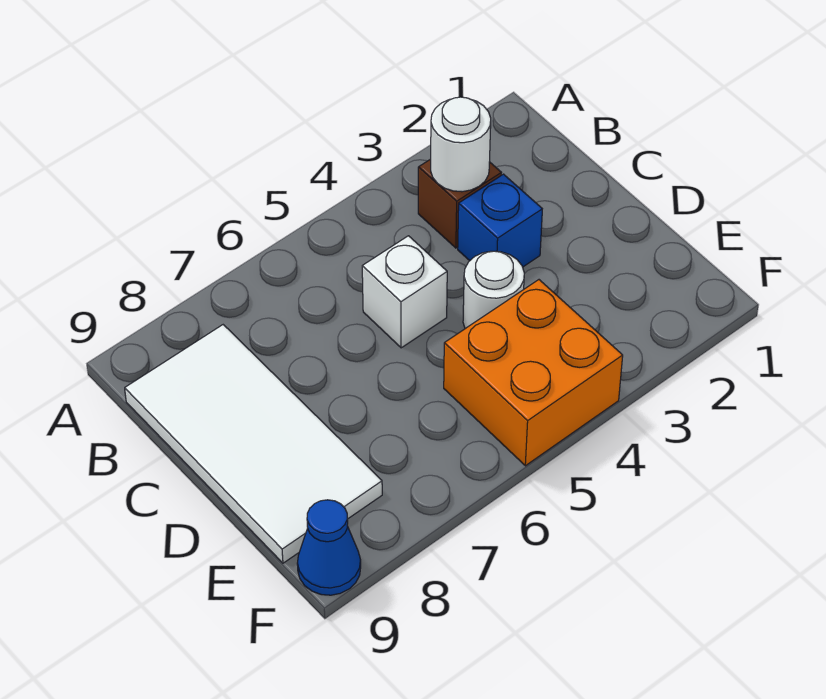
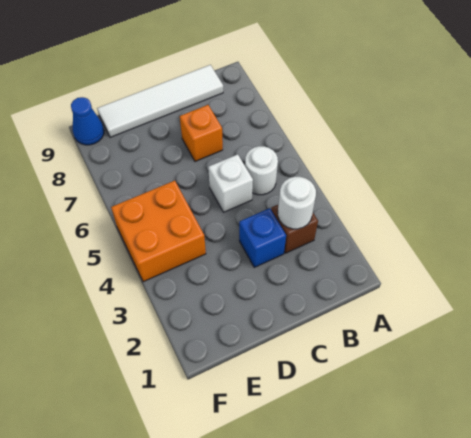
white 2x4 tile [125,325,382,563] -> white 1x4 tile [97,65,223,137]
none -> orange 1x1 brick [180,105,223,161]
white 1x1 round brick [463,251,524,329] -> white 1x1 round brick moved to [245,146,278,195]

